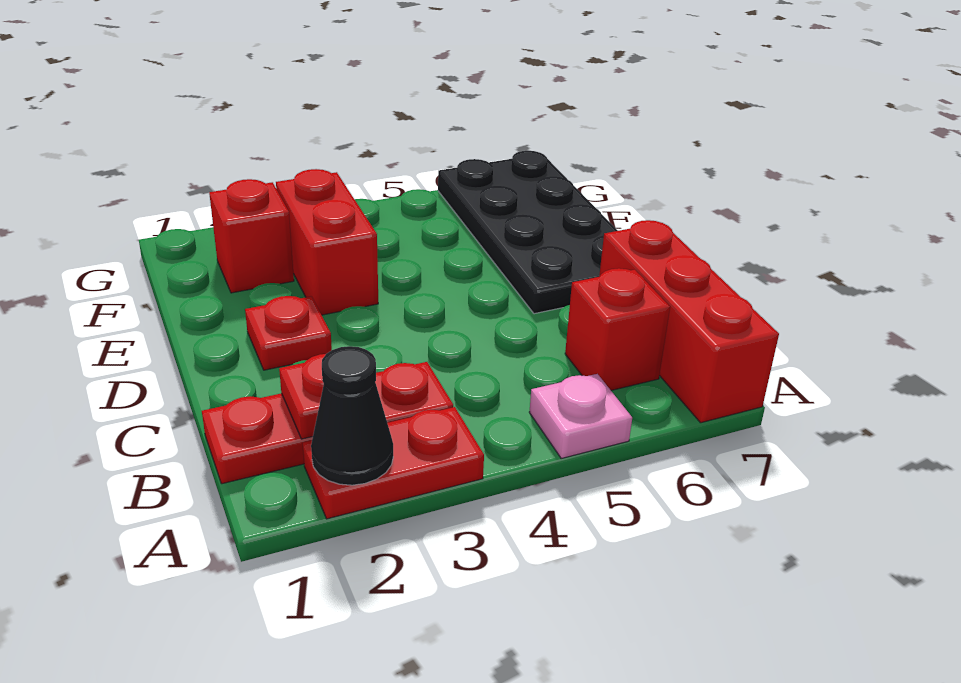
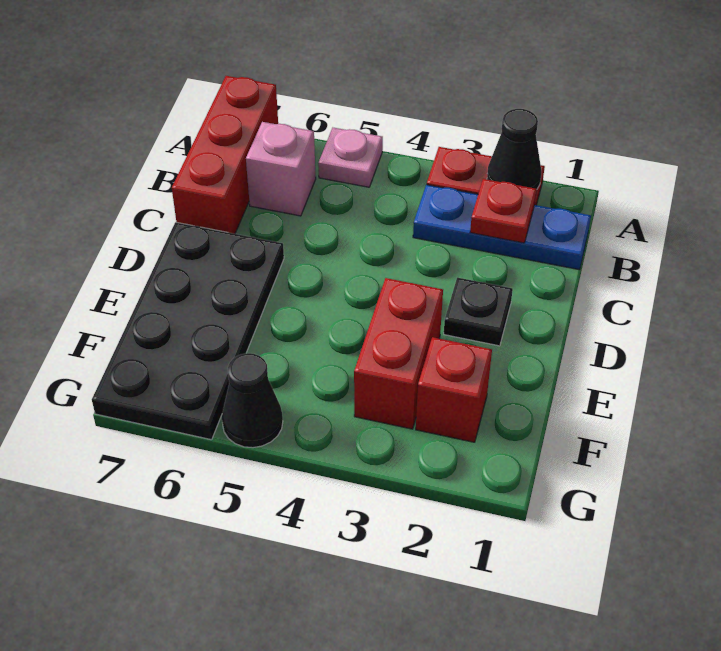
red 1x3 plate [202,362,453,484] -> blue 1x3 plate [413,185,591,270]
red 1x1 brick [565,268,670,390] -> pink 1x1 brick [246,122,316,216]
red 1x1 plate [245,296,332,370] -> black 1x1 plate [444,278,513,346]
none -> black 1x1 cone [222,353,283,448]

